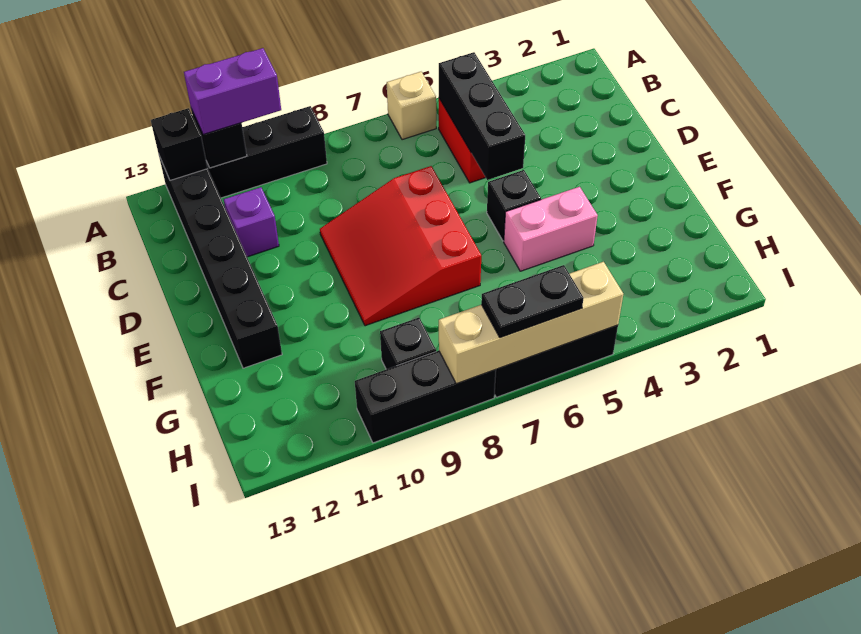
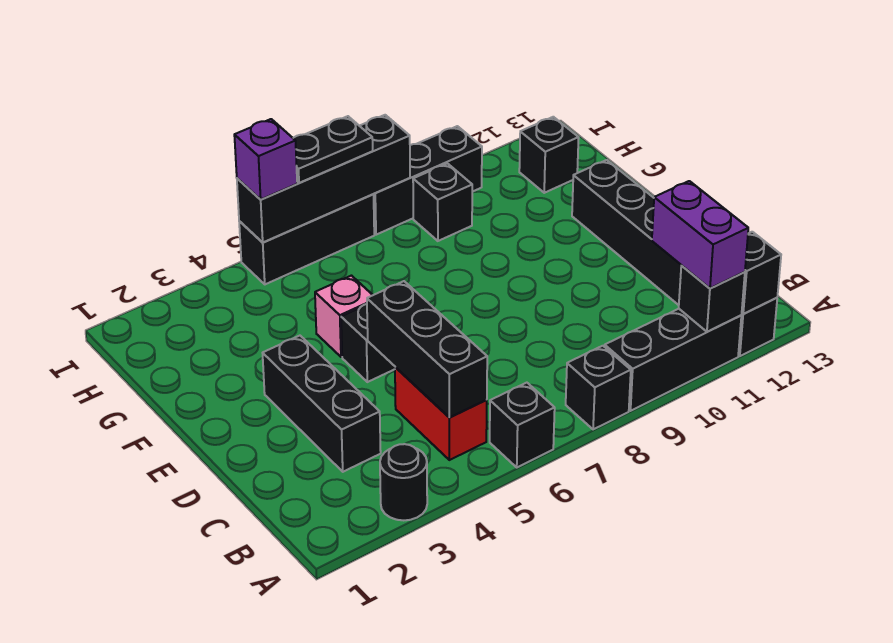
none -> black 1x1 round brick [380,444,427,520]
tan 1x1 brick [387,72,436,140] -> black 1x1 brick [490,383,555,467]
none -> black 1x1 brick [566,346,631,429]
purple 1x2 brick [184,48,281,135] -> purple 1x2 brick turned to [652,181,748,289]
none -> black 1x3 brick [263,336,381,472]
purple 1x1 brick [224,187,279,257] -> purple 1x1 brick moved to [234,119,297,200]
red 3x3 slope [320,166,481,326] -> none
pink 1x2 brick [504,187,598,271] -> pink 1x1 brick [315,276,373,357]
none -> black 1x1 brick [519,117,579,193]
tan 1x4 brick [439,262,623,384] -> black 1x4 brick [237,115,410,242]

